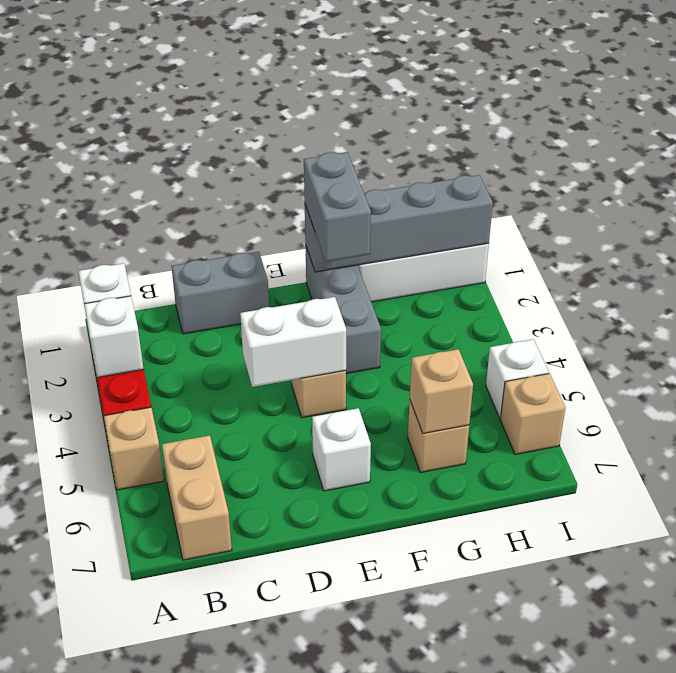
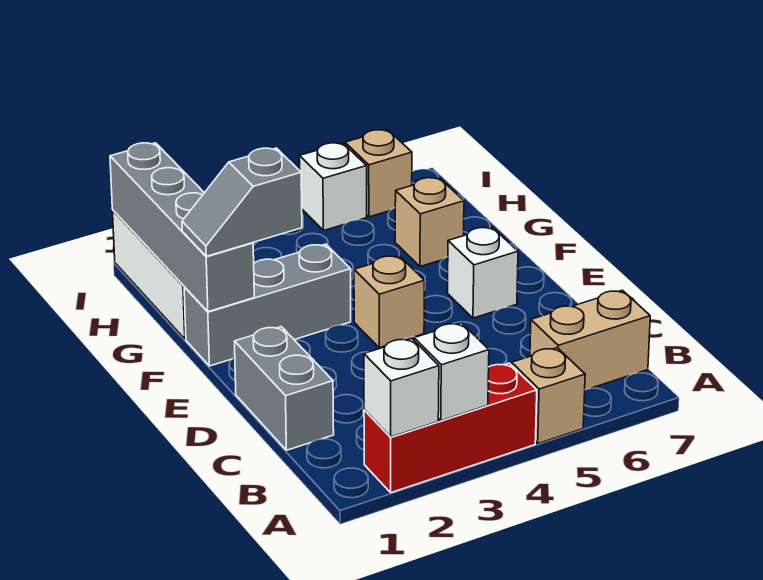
white 1x2 brick [240,297,346,387] -> none
grey 1x2 brick [304,152,371,262] -> grey 1x2 slope [182,148,302,256]
tan 1x1 brick [410,349,473,433] -> none

